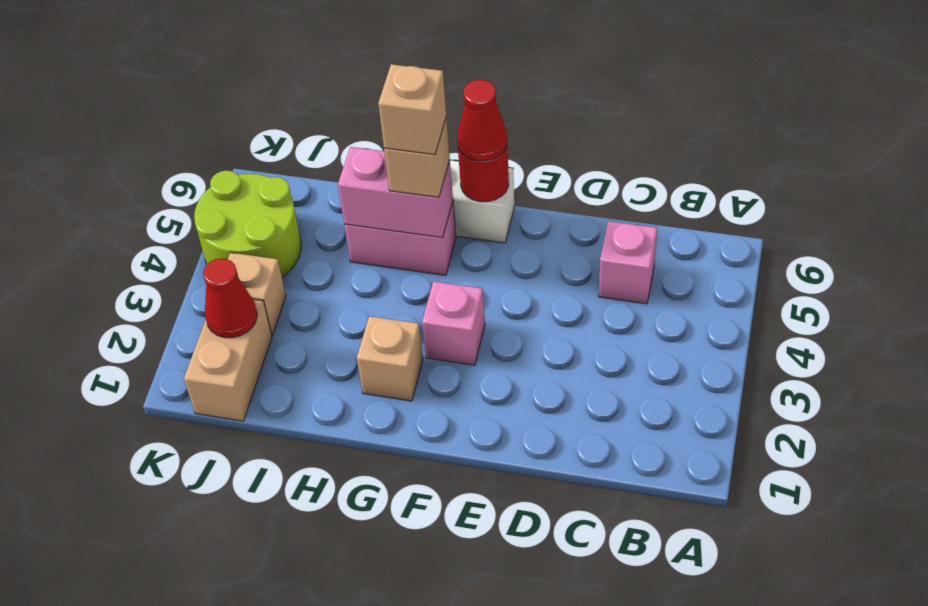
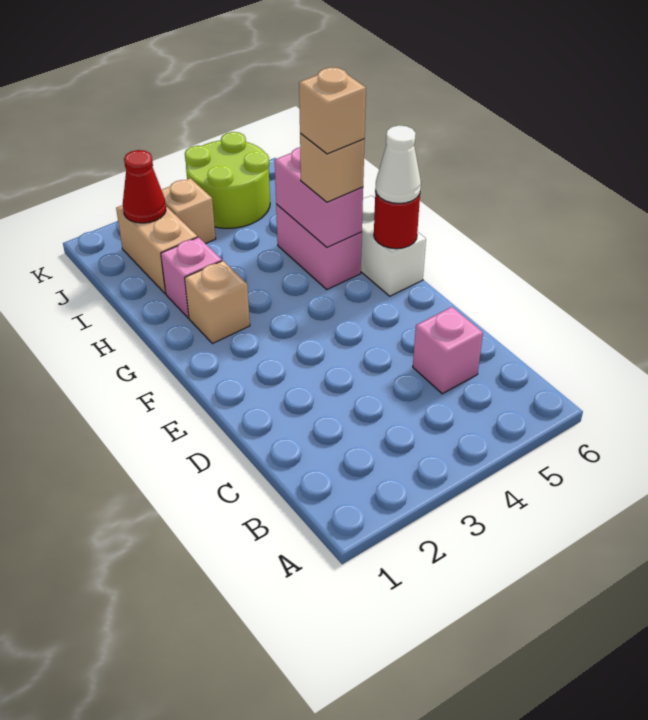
pink 1x1 brick [422,281,485,365] -> pink 1x1 brick moved to [161,237,222,318]
red 1x1 cone [457,80,507,161] -> white 1x1 cone [375,125,421,203]
tan 1x2 brick [184,299,272,421] -> tan 1x2 brick turned to [116,205,198,293]

